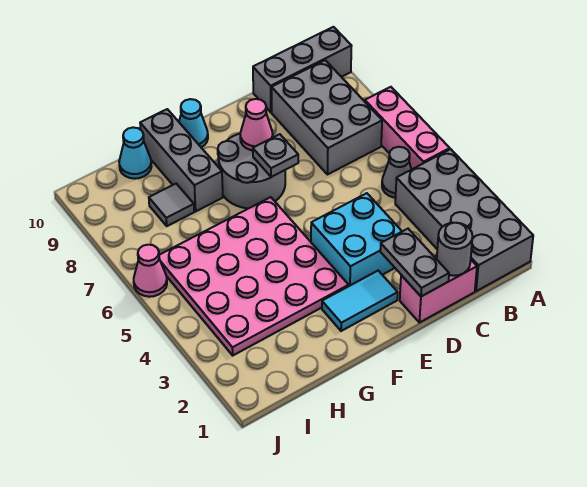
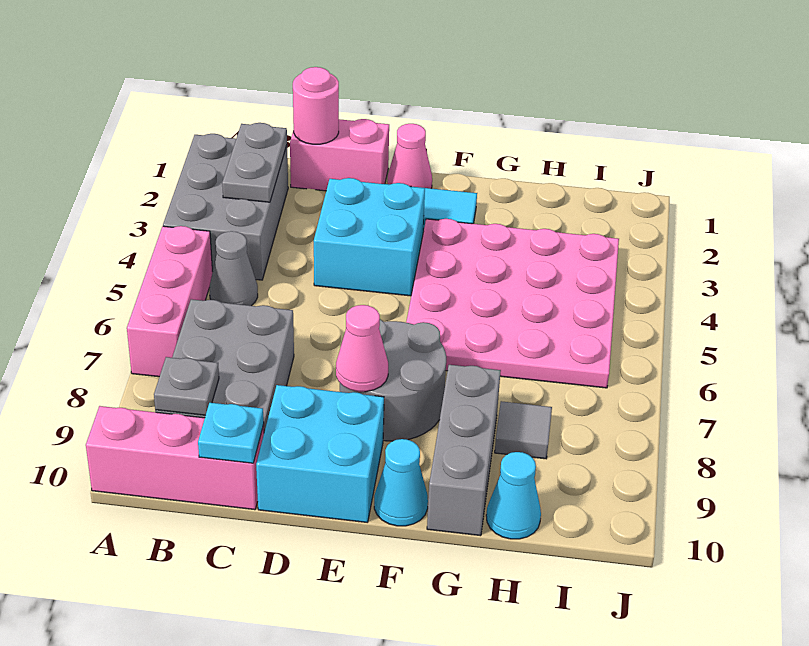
grey 2x4 brick [395,149,533,291] -> grey 2x3 brick [163,134,288,280]
grey 1x3 brick [253,27,351,112] -> pink 1x3 brick [86,406,264,510]
grey 1x1 round brick [437,223,473,276] -> pink 1x1 round brick [293,67,339,144]
none -> cyan 1x1 plate [198,403,264,463]
grey 1x2 plate [380,229,449,296] -> grey 1x2 plate moved to [222,123,287,202]
none -> cyan 2x2 brick [256,385,384,522]
grey 1x1 plate [253,134,298,177] -> grey 1x1 plate moved to [154,357,219,415]
pink 1x1 cone [134,245,167,297] -> pink 1x1 cone moved to [388,124,432,188]

